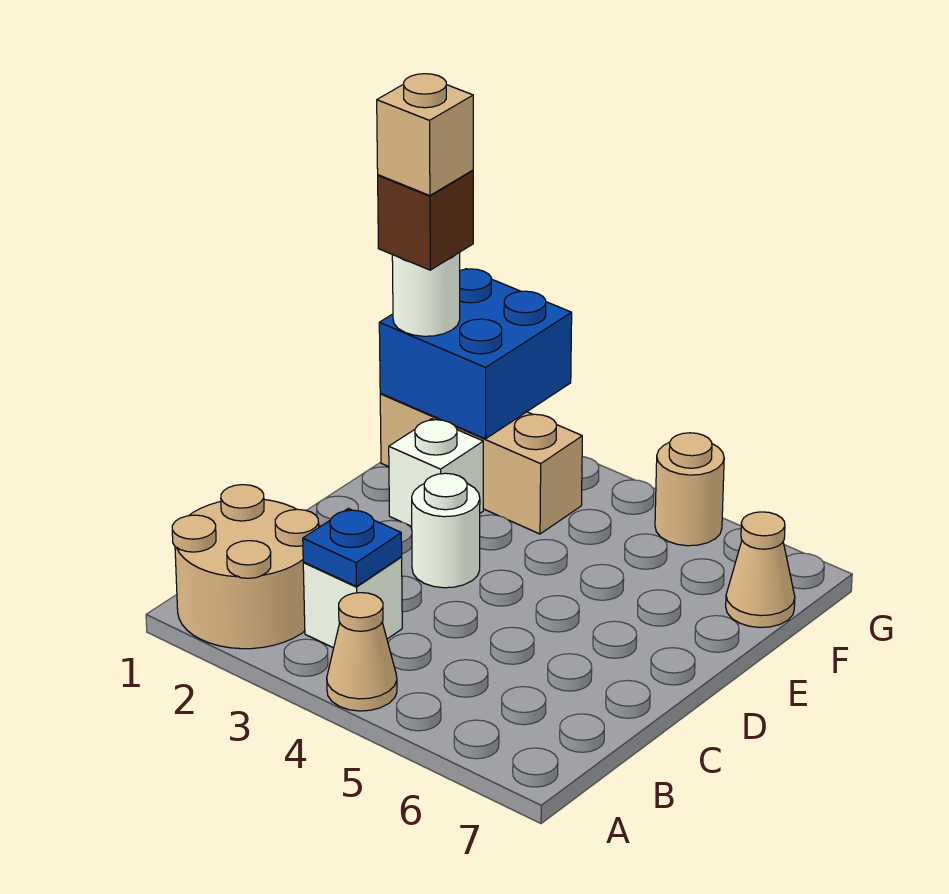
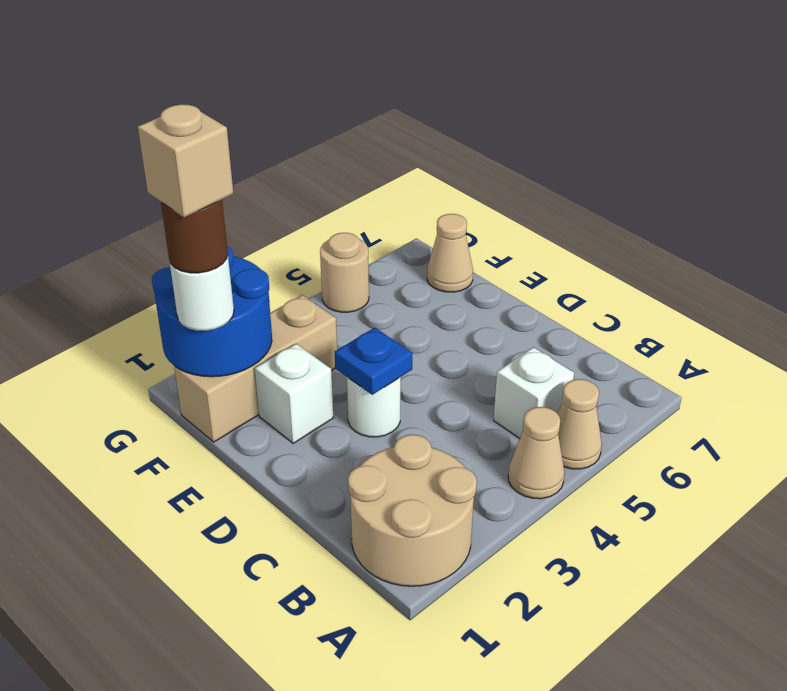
none -> tan 1x1 cone [557,379,602,469]
white 1x1 brick [303,557,402,648] -> white 1x1 brick moved to [494,347,574,438]
blue 1x1 plate [303,509,402,586] -> blue 1x1 plate moved to [335,328,412,395]
blue 2x2 brick [379,269,572,439] -> blue 2x2 round brick [152,246,272,377]
brown 1x1 brick [378,170,473,270] -> brown 1x1 round brick [161,200,228,273]

